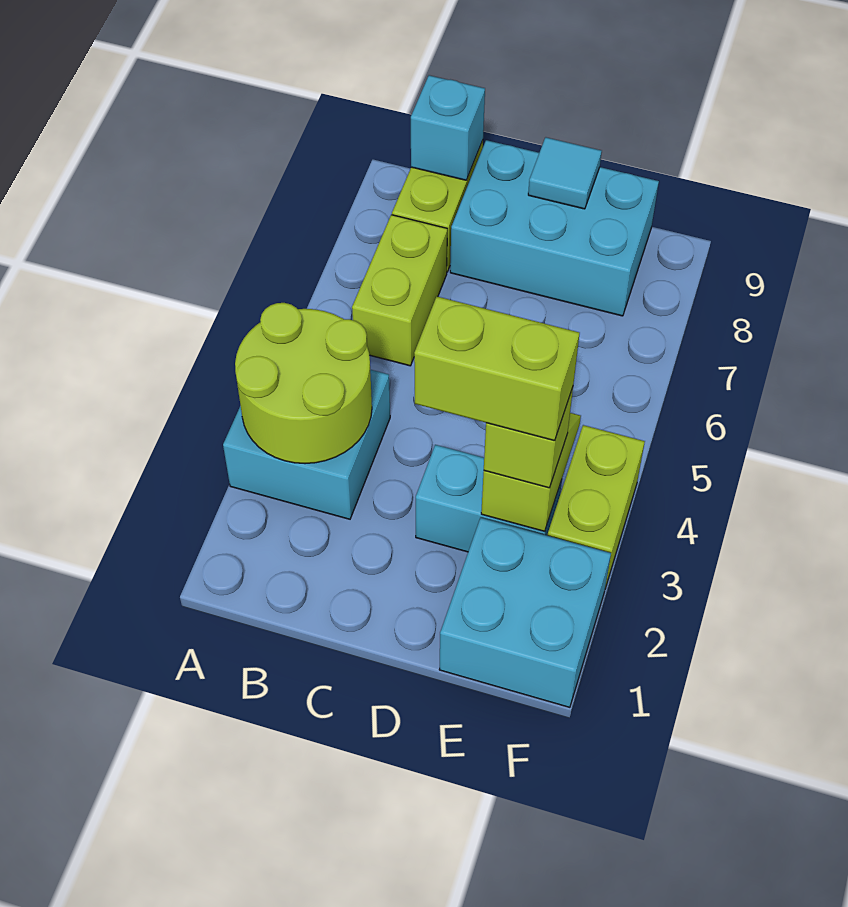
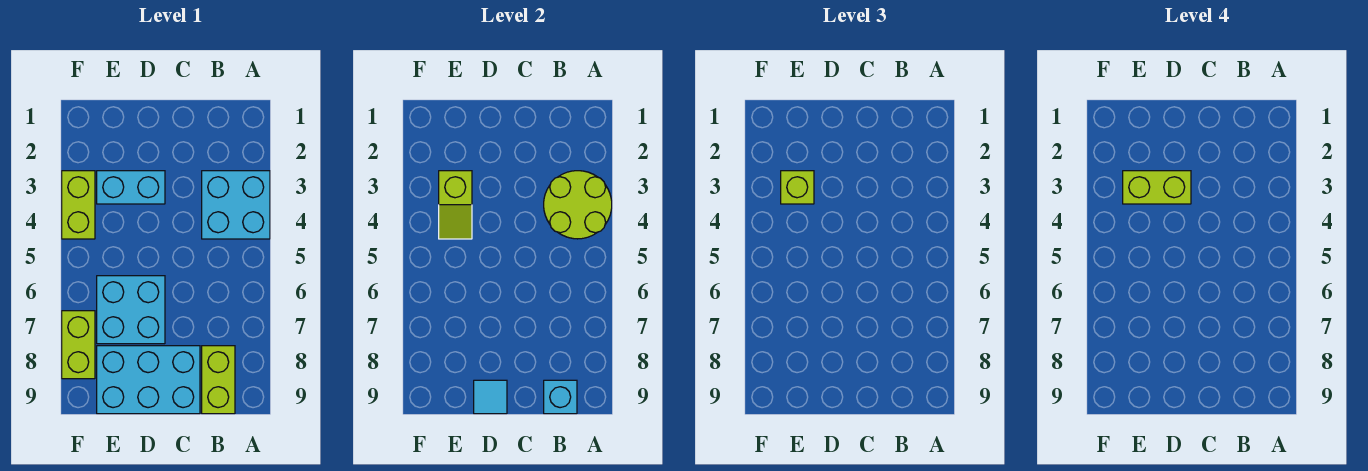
lime 1x2 brick [352,215,447,366] -> lime 1x2 brick moved to [62,311,95,379]
cyan 2x2 brick [439,518,611,707] -> cyan 2x2 brick moved to [97,276,165,344]

